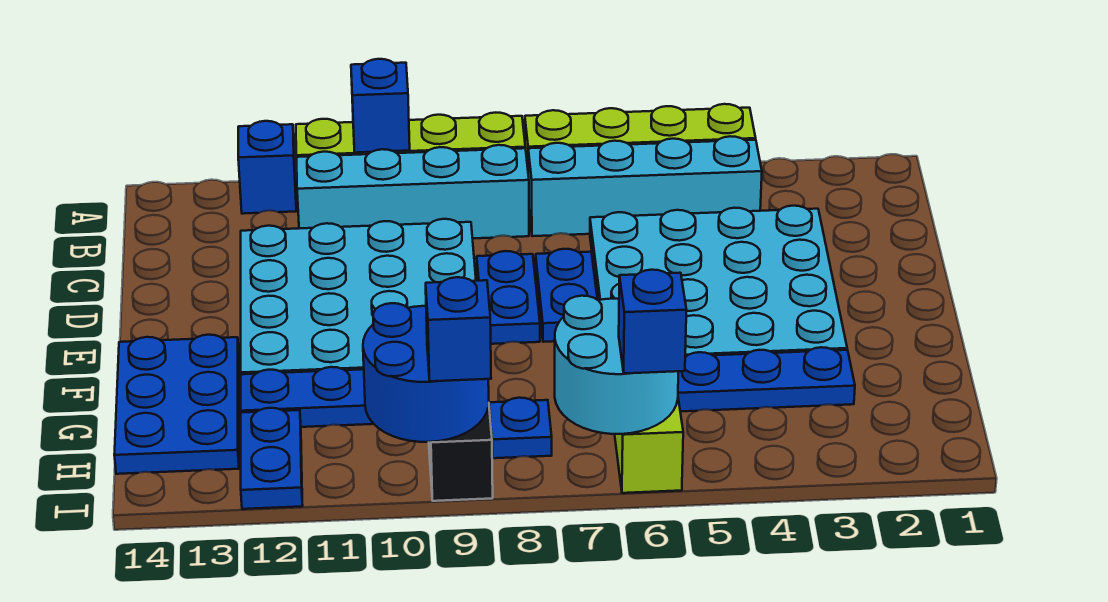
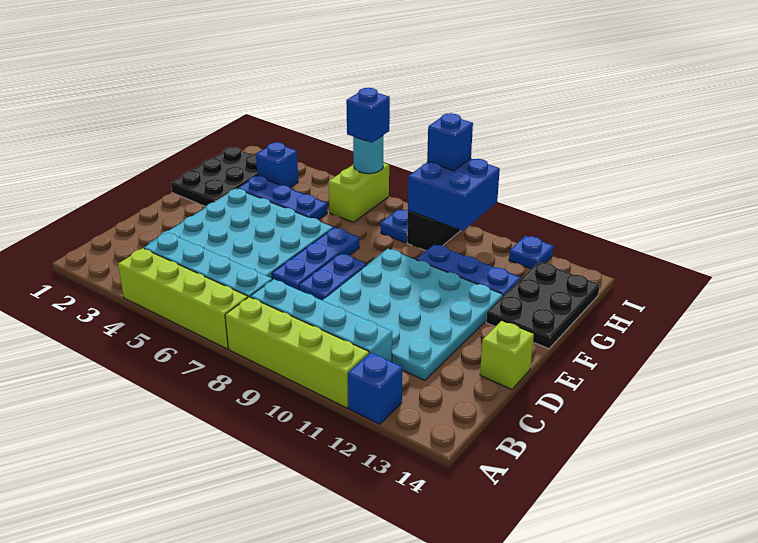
blue 1x1 brick [351,59,410,153] -> blue 1x1 brick moved to [256,142,298,187]
blue 1x2 plate [536,249,597,342] -> blue 1x3 plate [272,228,359,290]
none -> lime 1x1 brick [480,321,534,389]
none -> black 2x3 plate [171,147,257,207]
blue 2x3 plate [114,335,239,474] -> black 2x3 plate [486,262,600,349]
cyan 2x2 round brick [555,296,678,434] -> cyan 1x1 round brick [353,136,383,174]
blue 2x2 round brick [363,303,489,442] -> blue 2x2 brick [408,159,500,231]
blue 1x2 plate [241,408,303,509] -> blue 1x1 plate [509,236,553,269]

